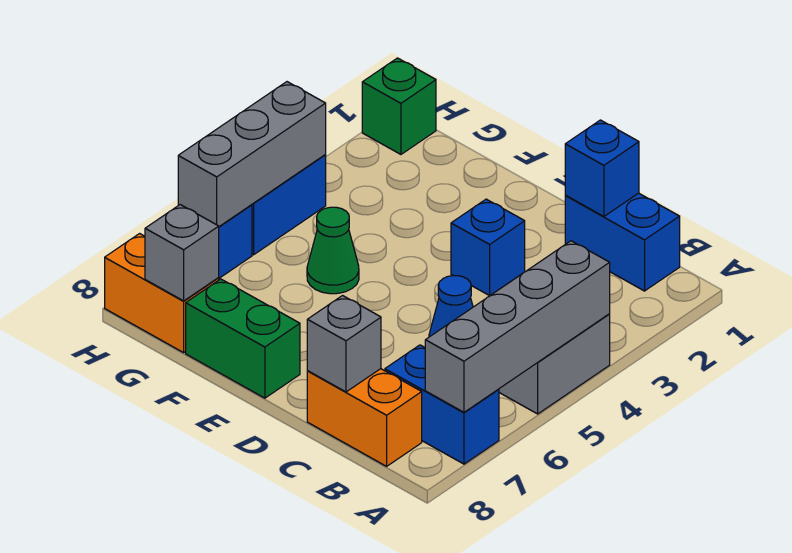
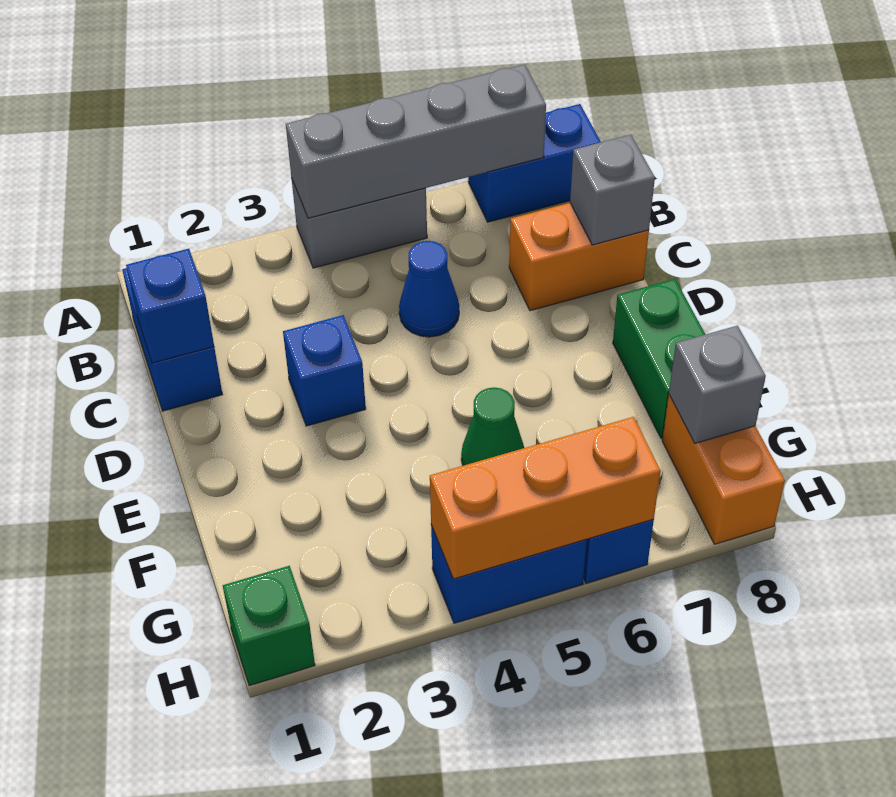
blue 1x2 brick [385,345,499,464] -> blue 1x2 brick turned to [468,104,601,222]
orange 1x2 brick [307,369,422,466] -> orange 1x2 brick turned to [509,203,649,311]
grey 1x3 brick [178,82,326,226] -> orange 1x3 brick [430,417,661,579]

